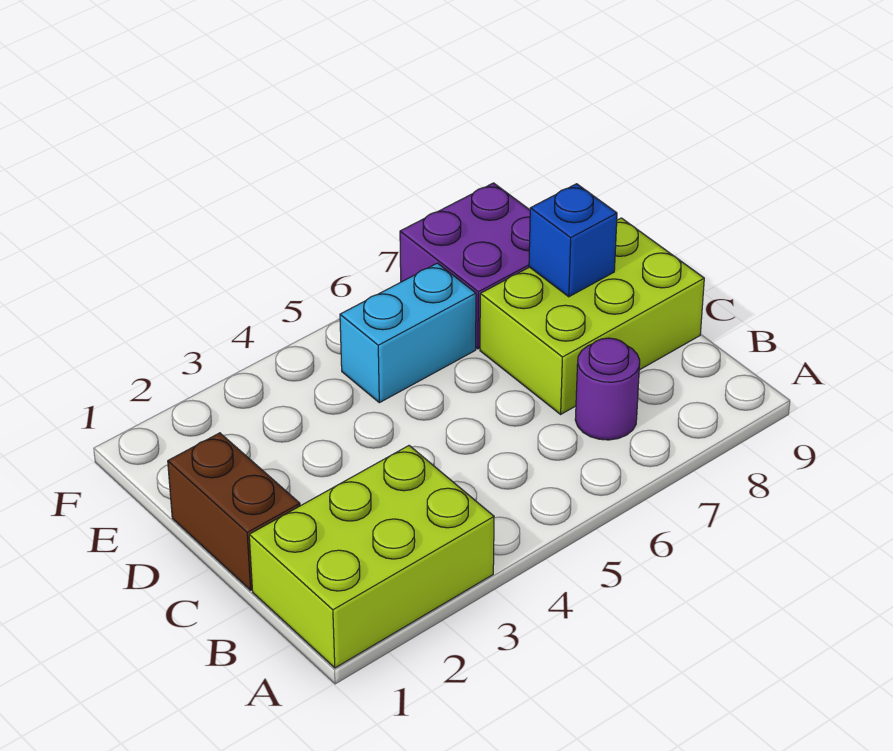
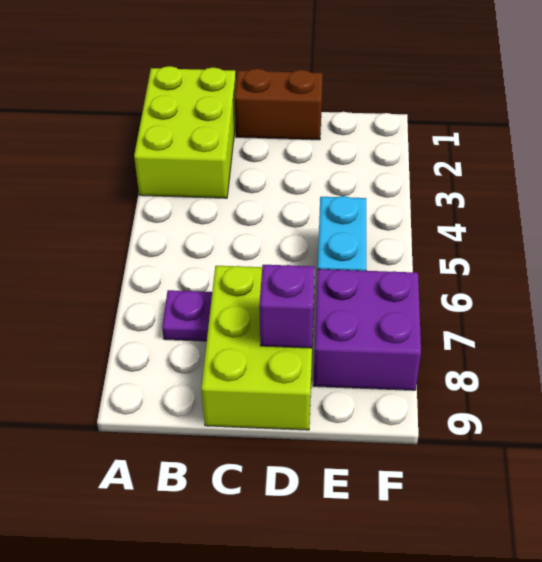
purple 1x1 round brick [575,338,640,440] -> purple 1x1 plate [162,290,212,341]
blue 1x1 brick [529,184,617,297] -> purple 1x1 brick [259,265,315,348]

